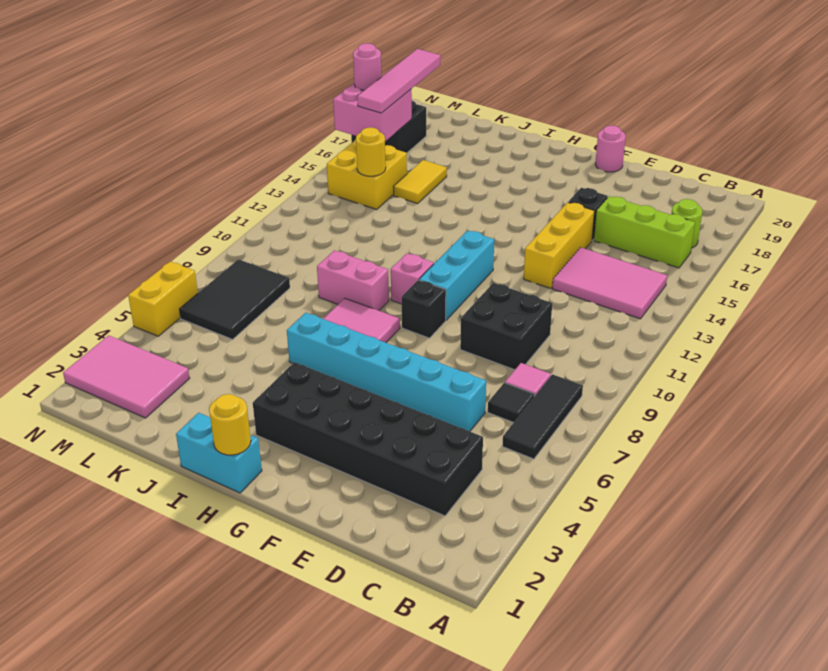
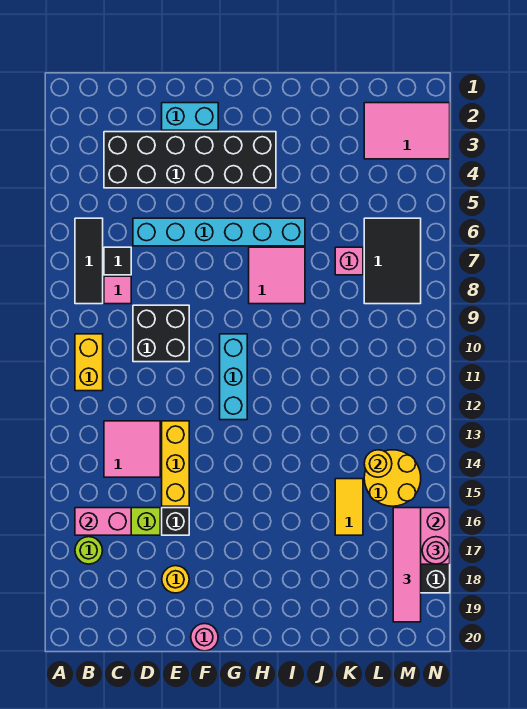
pink 2x3 tile [552,247,667,319] -> pink 2x2 tile [104,421,160,477]
black 1x1 brick [402,280,446,338] -> none
cyan 1x2 brick [176,413,262,493] -> cyan 1x2 brick moved to [162,103,218,130]
yellow 1x1 round brick [209,394,251,455] -> yellow 1x1 round brick moved to [162,566,189,593]
pink 1x1 brick [391,253,434,304] -> pink 1x1 brick moved to [335,247,363,275]
pink 1x2 brick [317,250,389,311] -> pink 1x2 brick moved to [75,508,131,535]
yellow 2x2 brick [327,140,407,209] -> yellow 2x2 round brick [364,450,421,506]
yellow 1x2 brick [128,262,198,336] -> yellow 1x2 brick moved to [75,334,103,391]

